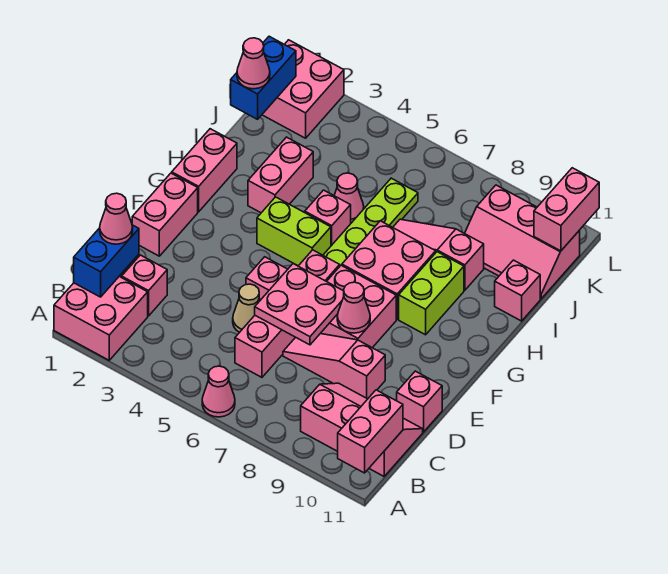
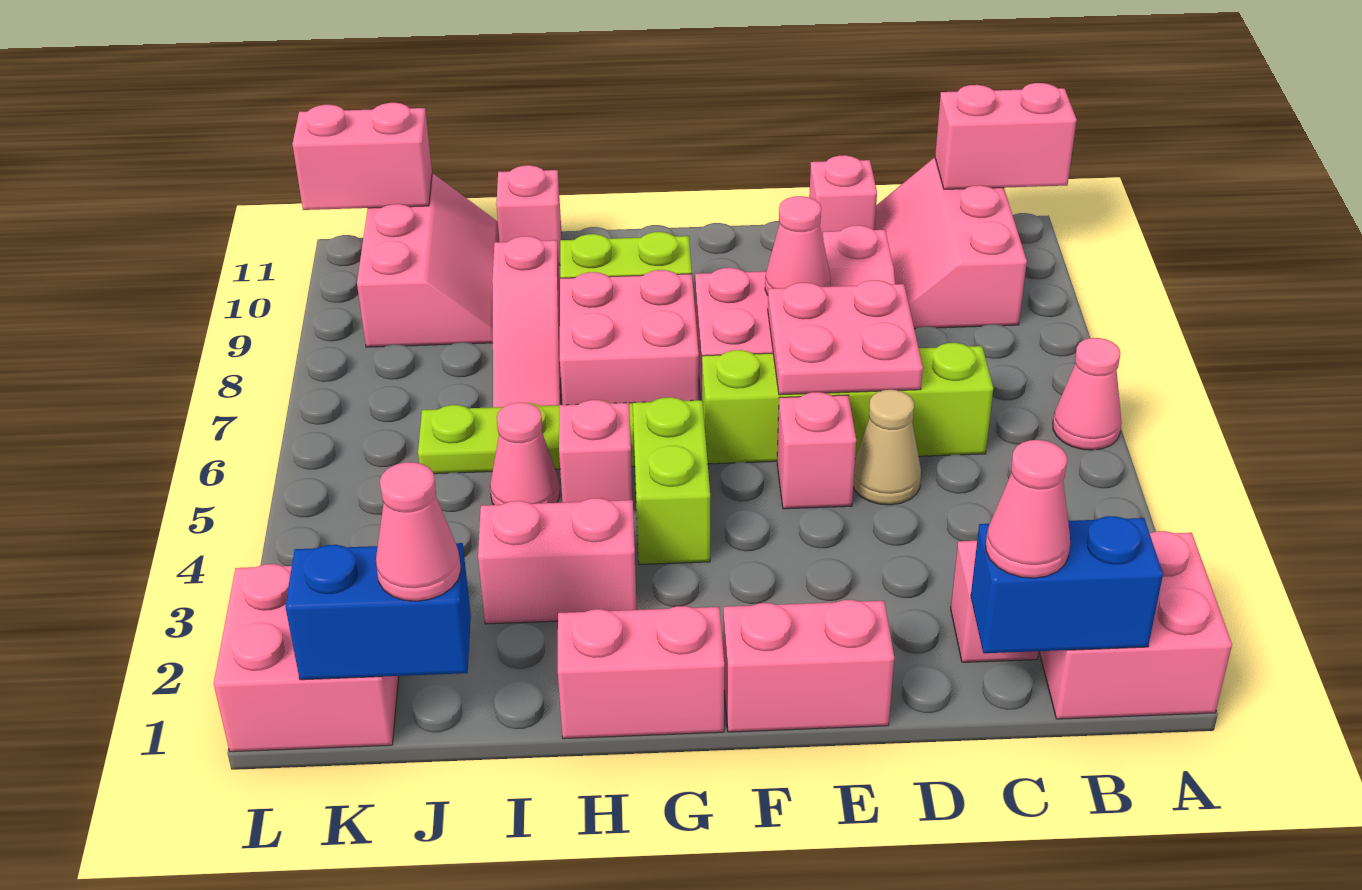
pink 1x4 brick [235,250,340,377] -> lime 1x4 brick [702,343,993,464]

